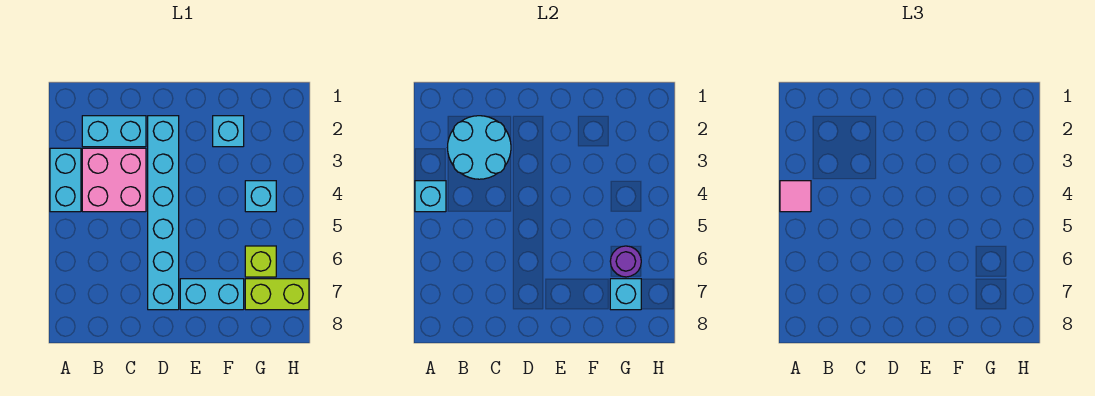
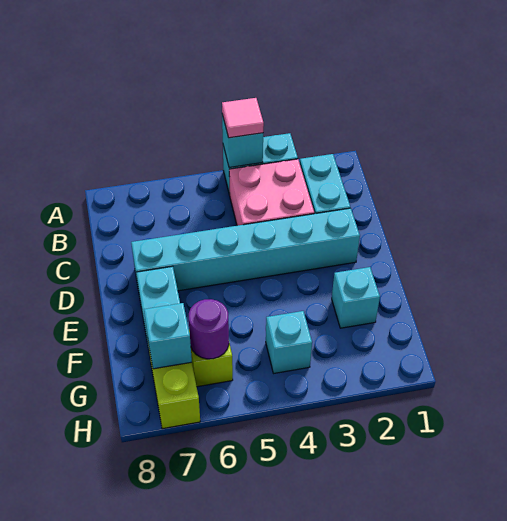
cyan 2x2 round brick [448,116,511,179] -> none

